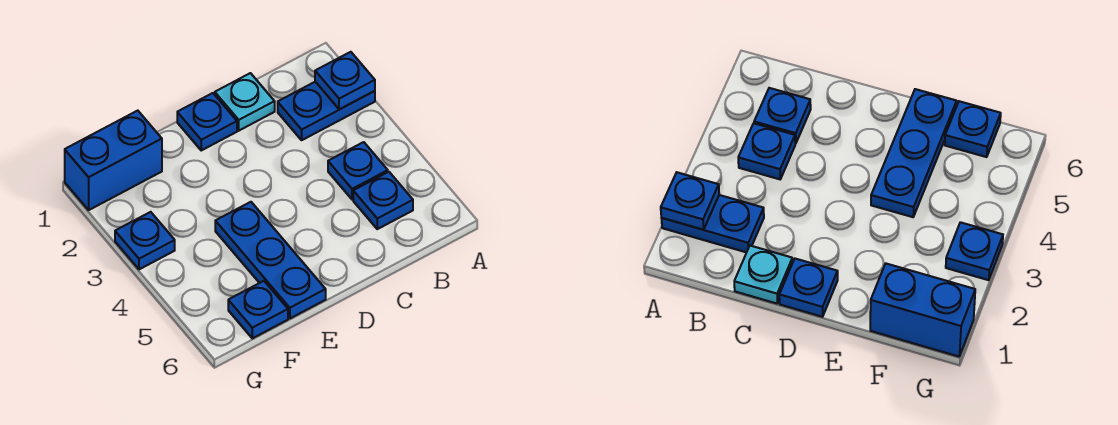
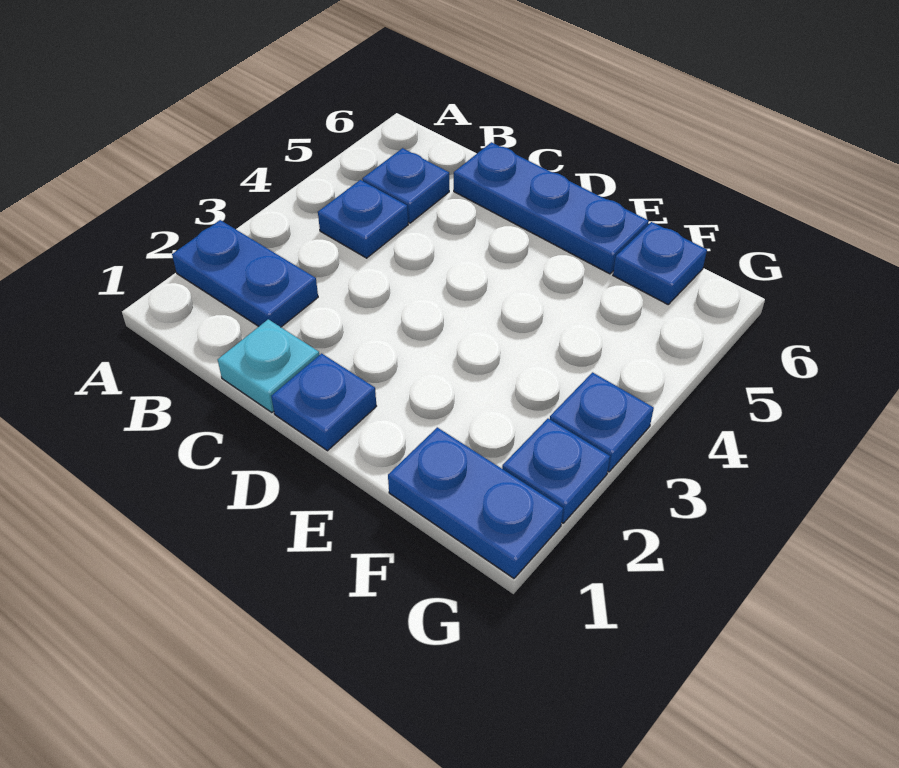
blue 1x1 plate [315,52,375,110] -> blue 1x1 plate moved to [502,419,610,523]
blue 1x3 plate [215,202,326,318] -> blue 1x3 plate turned to [454,142,649,274]
blue 1x2 brick [65,111,162,210] -> blue 1x2 plate [388,427,563,578]

